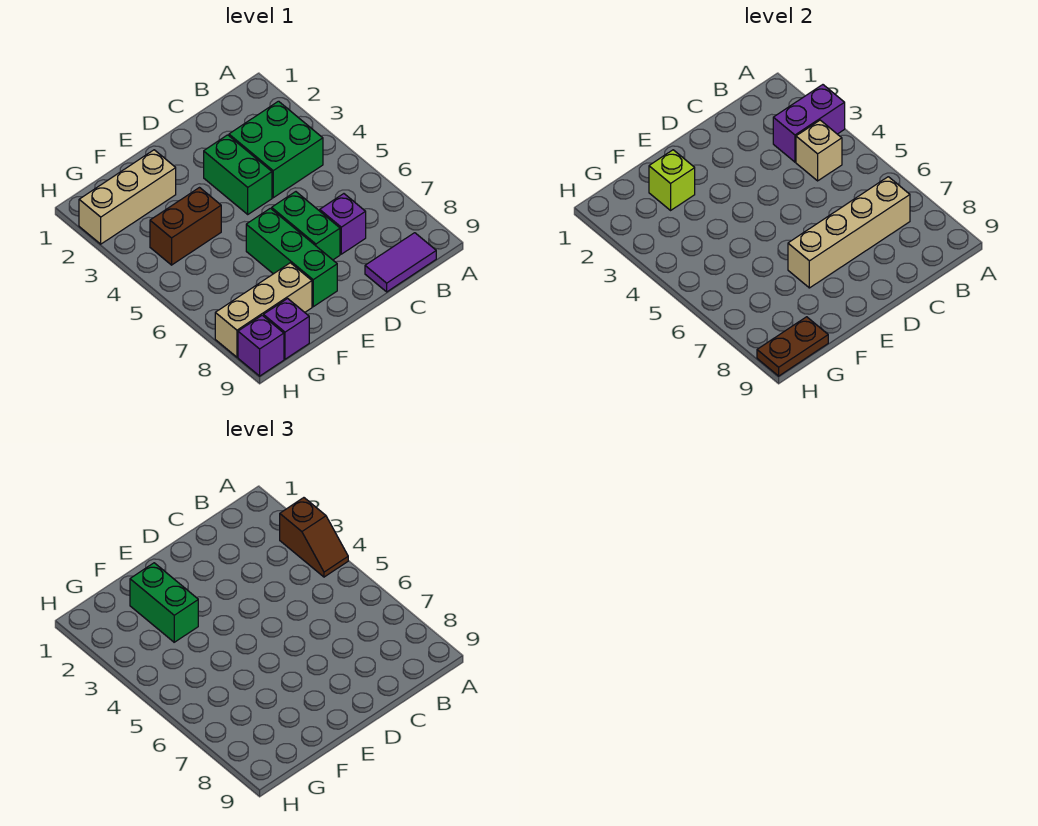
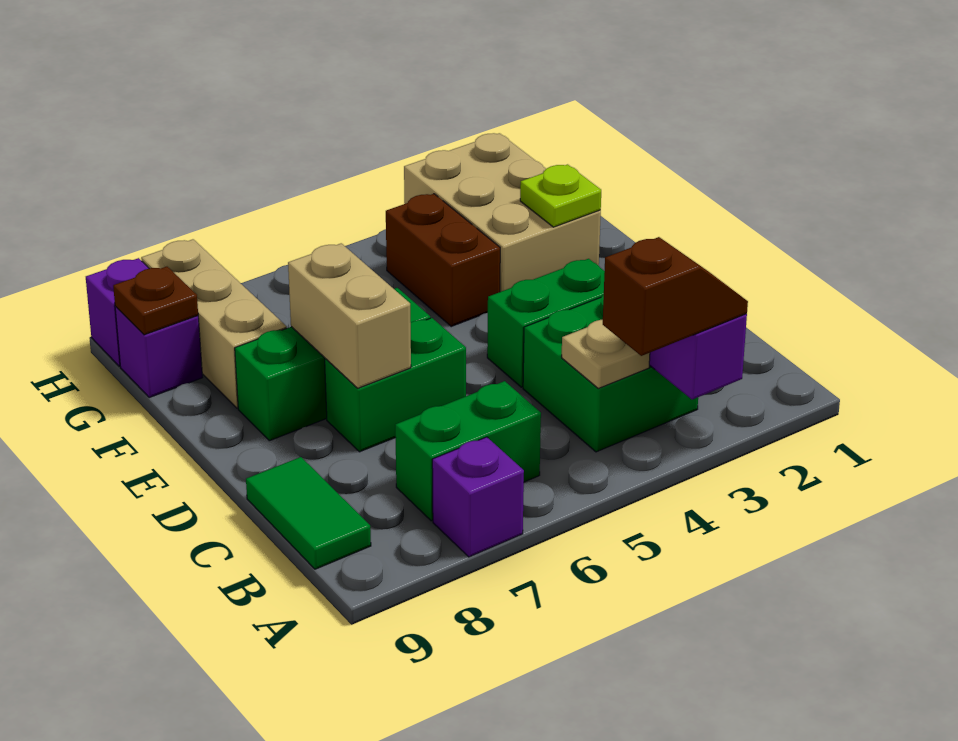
brown 1x2 slope [280,498,348,577] -> brown 1x2 slope turned to [603,237,748,356]
tan 1x1 brick [796,120,842,181] -> tan 1x1 plate [562,320,650,388]
tan 1x4 brick [788,177,910,288] -> tan 1x2 brick [288,243,411,388]
purple 1x2 tile [365,233,436,292] -> green 1x2 tile [246,457,371,569]
purple 1x1 brick [320,194,366,254] -> purple 1x1 brick moved to [432,437,524,557]
tan 1x3 brick [79,150,176,244] -> tan 2x3 brick [404,133,601,292]
lime 1x1 brick [649,150,695,210] -> lime 1x1 plate [520,164,601,227]
green 1x2 brick [130,563,198,642] -> green 1x2 brick moved to [395,381,541,521]
brown 1x2 plate [757,317,828,376] -> brown 1x1 plate [113,267,198,335]

